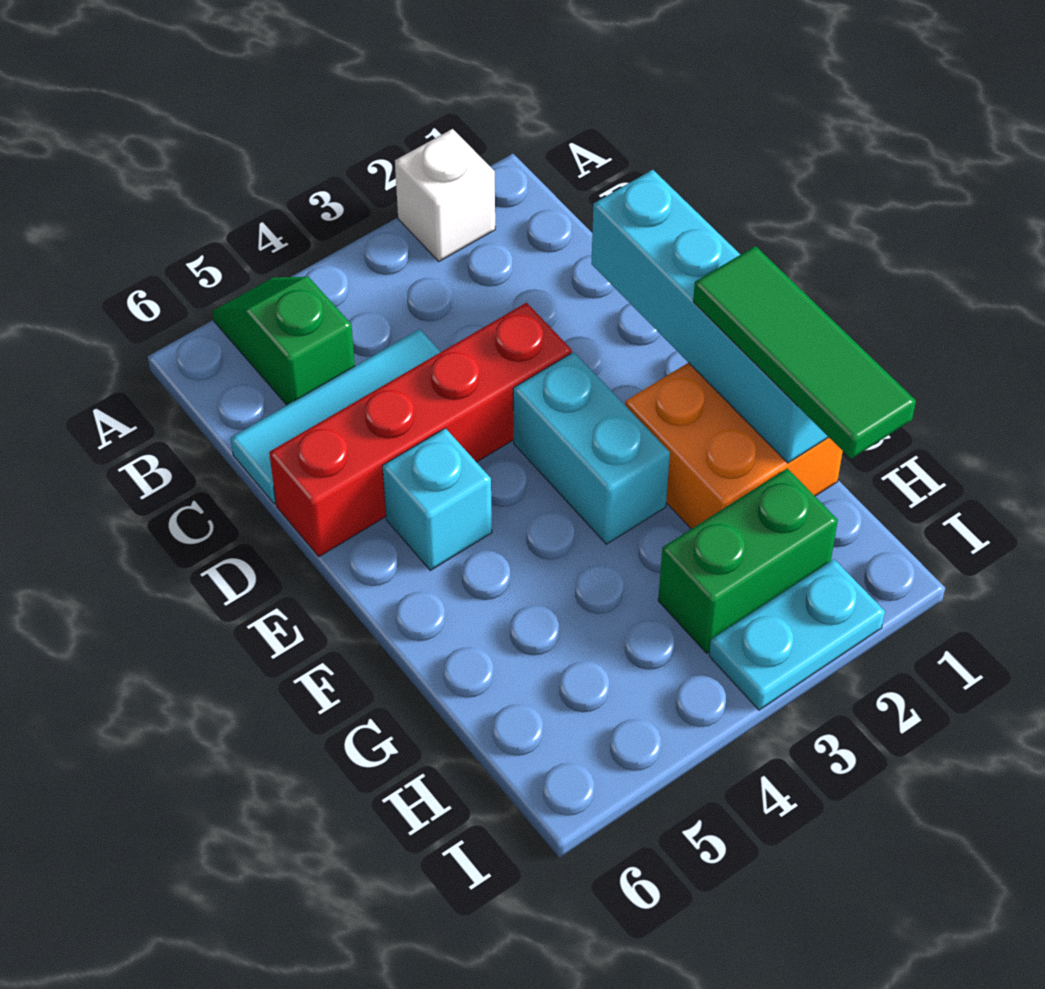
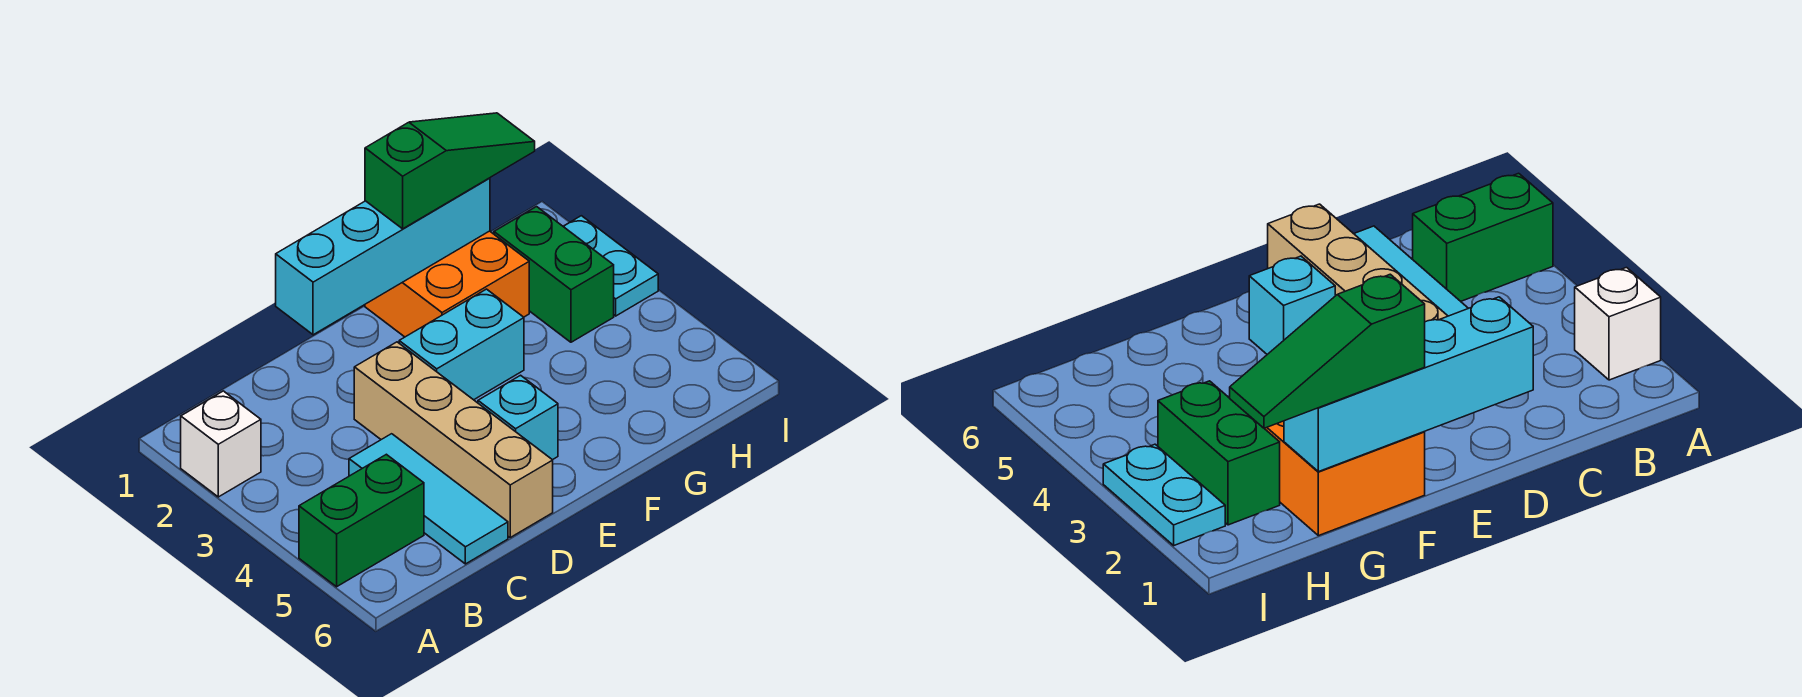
green 1x2 slope [212,277,355,405] -> green 1x2 brick [299,454,424,587]
red 1x4 brick [269,303,572,557] -> tan 1x4 brick [354,342,553,537]
green 1x3 tile [693,246,916,459] -> green 1x3 slope [365,113,535,229]

